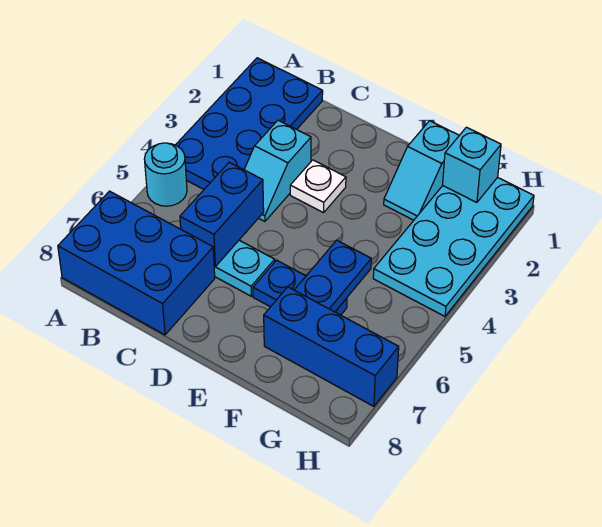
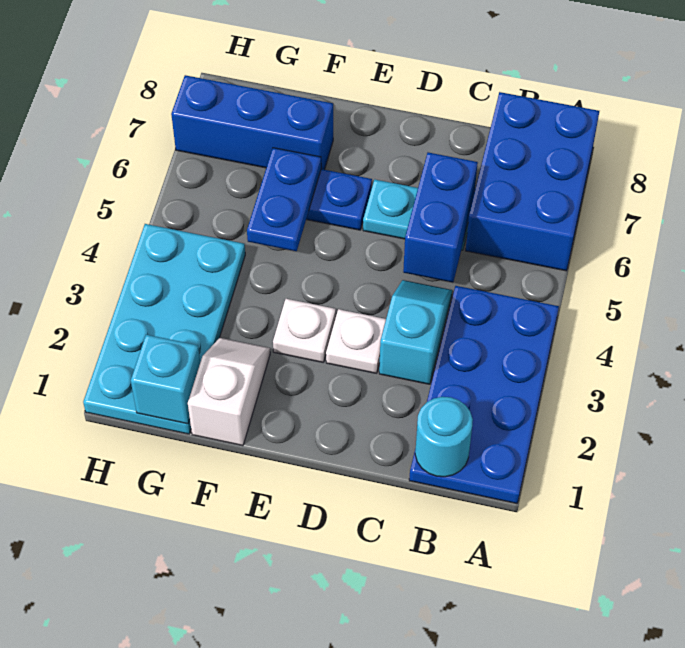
cyan 1x1 round brick [144,143,187,206] -> cyan 1x1 round brick moved to [415,397,473,477]
blue 2x3 brick [58,191,215,335] -> blue 2x3 brick turned to [466,92,599,271]
none -> white 1x1 plate [273,299,336,362]
cyan 1x2 slope [384,121,459,220] -> white 1x2 slope [188,338,270,446]

